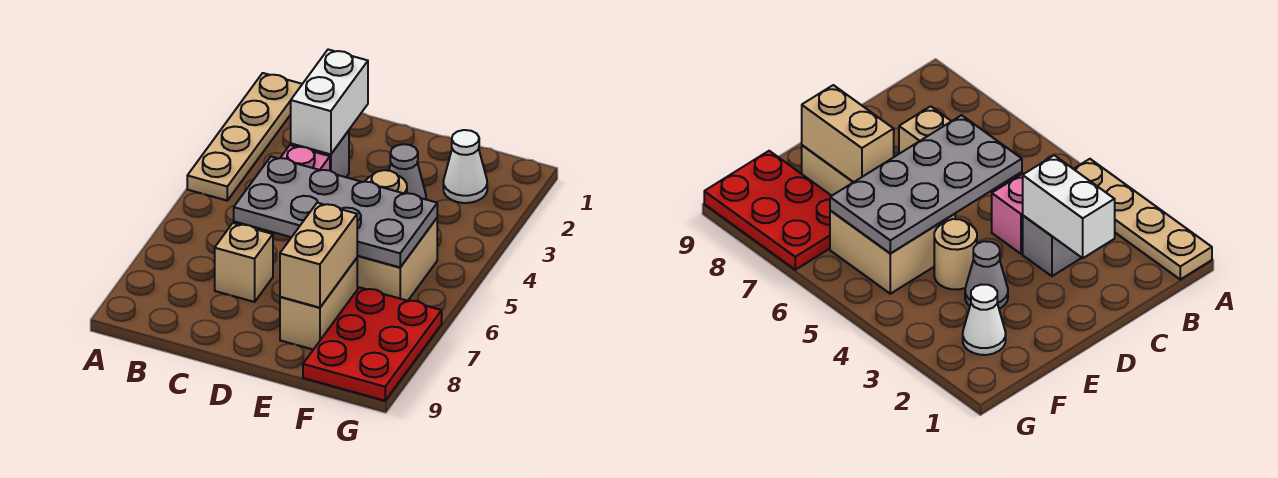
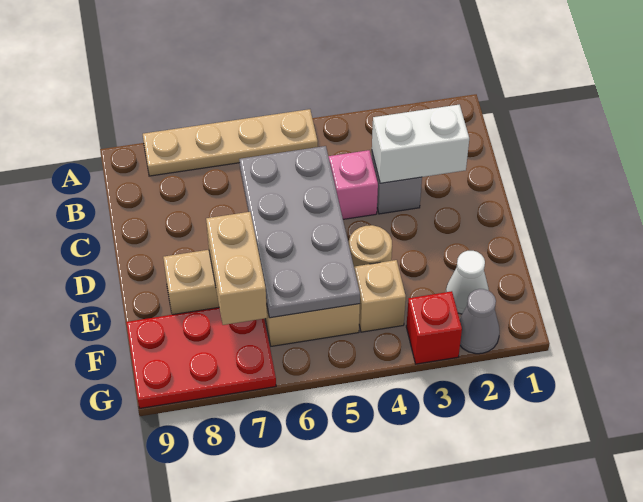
tan 1x4 plate [187,73,302,200] -> tan 1x4 plate moved to [143,109,318,176]
tan 1x1 brick [215,223,273,302] -> tan 1x1 brick moved to [354,260,406,332]
grey 1x1 cone [389,144,426,199] -> grey 1x1 cone moved to [460,289,500,354]
tan 1x2 brick [280,203,357,308] -> tan 1x2 brick turned to [206,212,267,325]
none -> red 1x1 brick [406,291,462,364]

